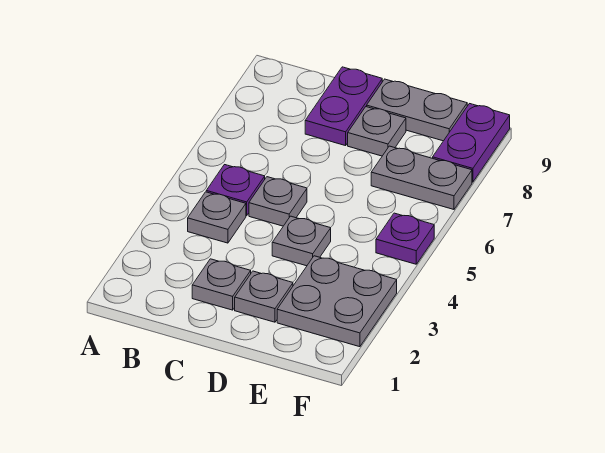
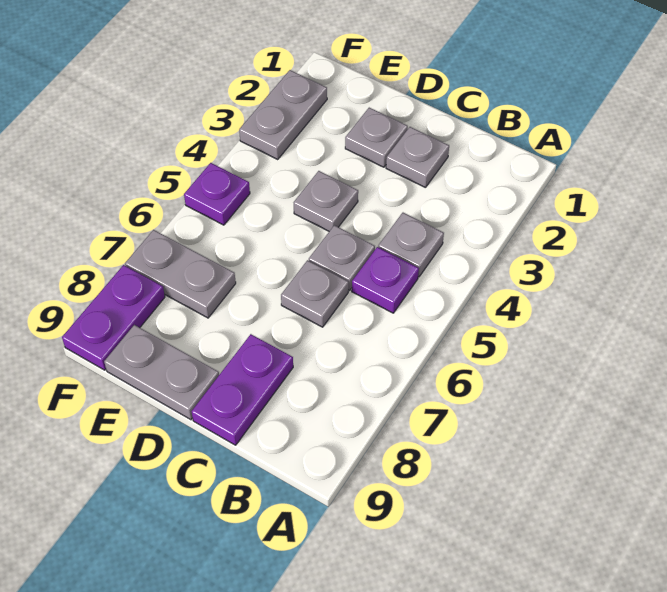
grey 1x1 plate [348,107,406,156] -> grey 1x1 plate moved to [281,260,349,327]
grey 2x2 plate [277,256,397,347] -> grey 1x2 plate [239,70,327,159]

